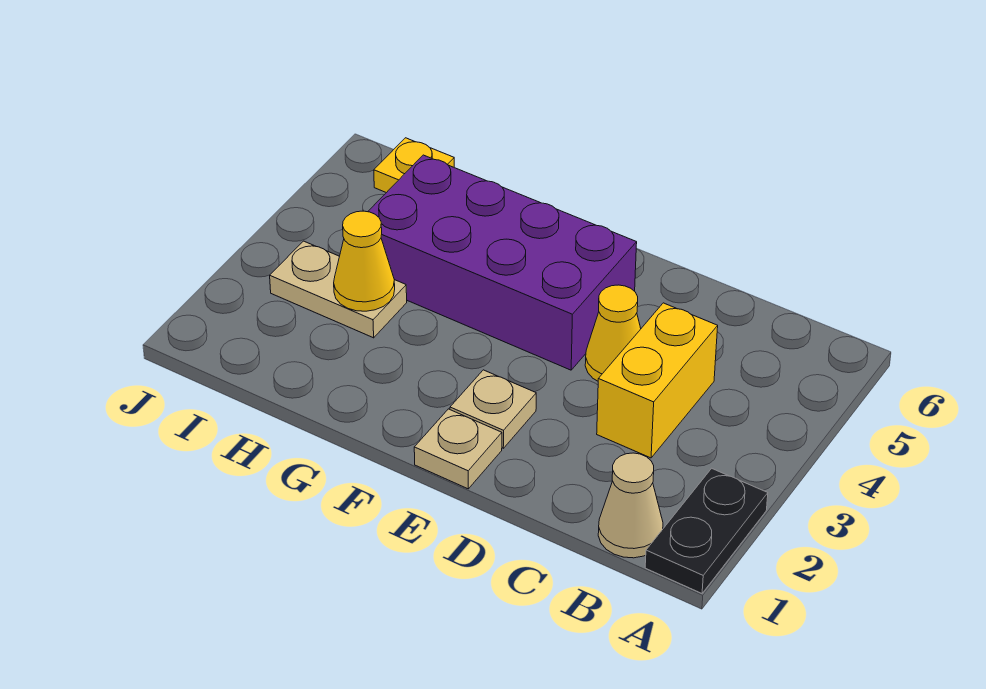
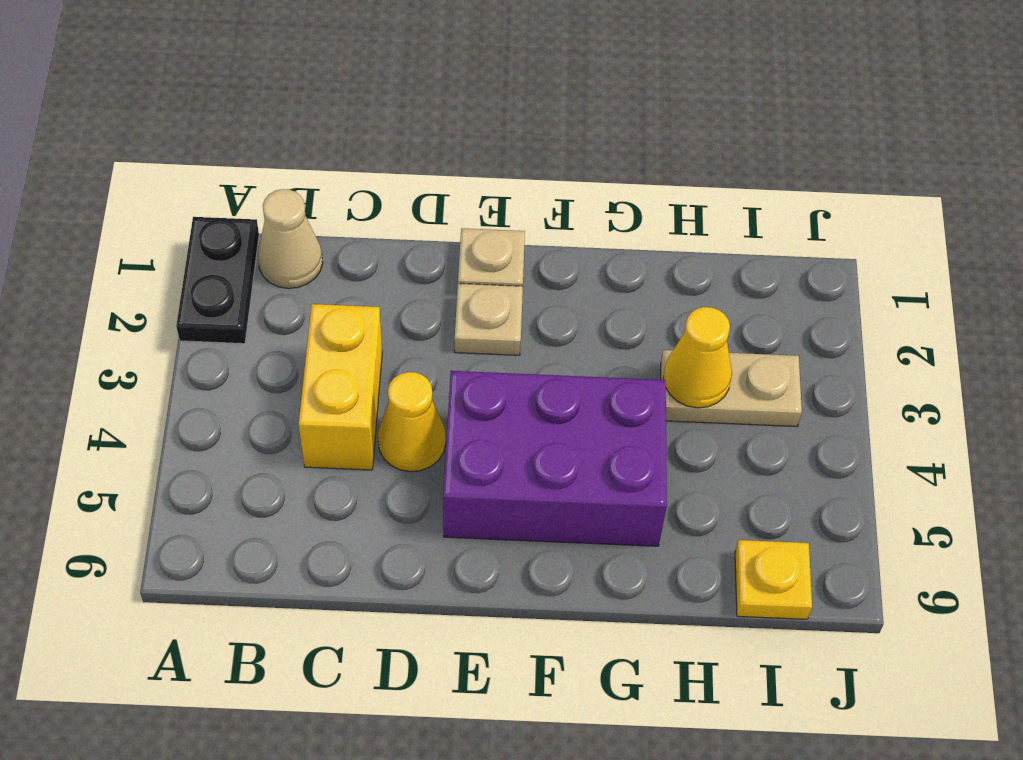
purple 2x4 brick [368,155,637,370] -> purple 2x3 brick [443,371,667,546]

